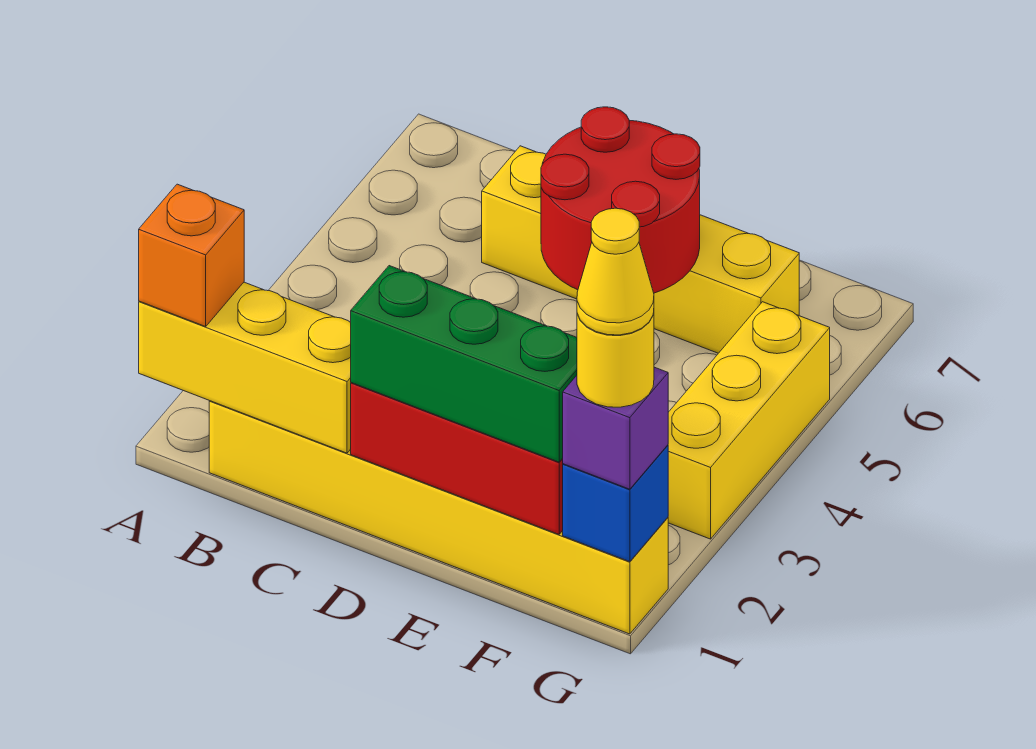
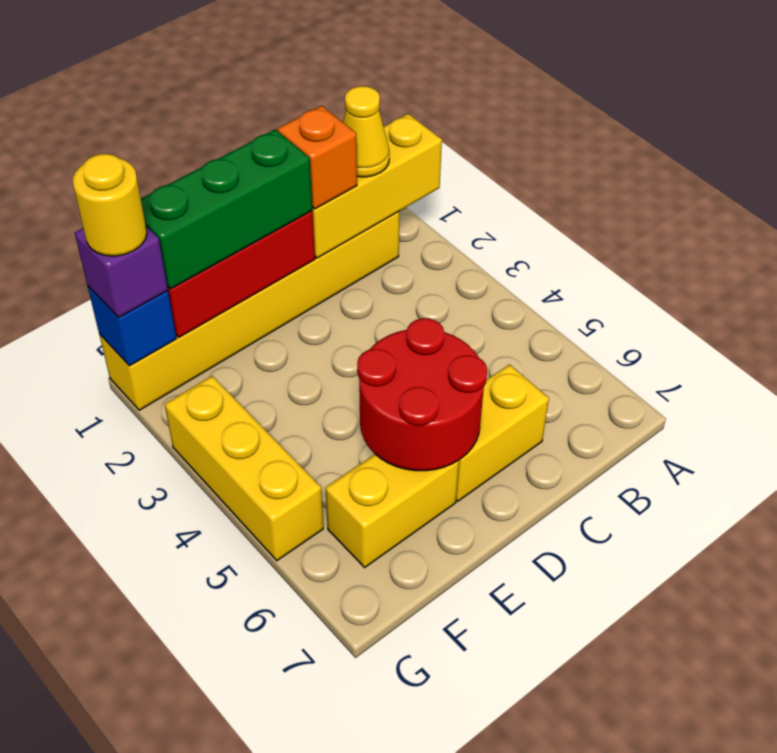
orange 1x1 brick [139,184,244,326] -> orange 1x1 brick moved to [278,106,357,209]
yellow 1x1 cone [577,208,654,335] -> yellow 1x1 cone moved to [343,86,389,177]

